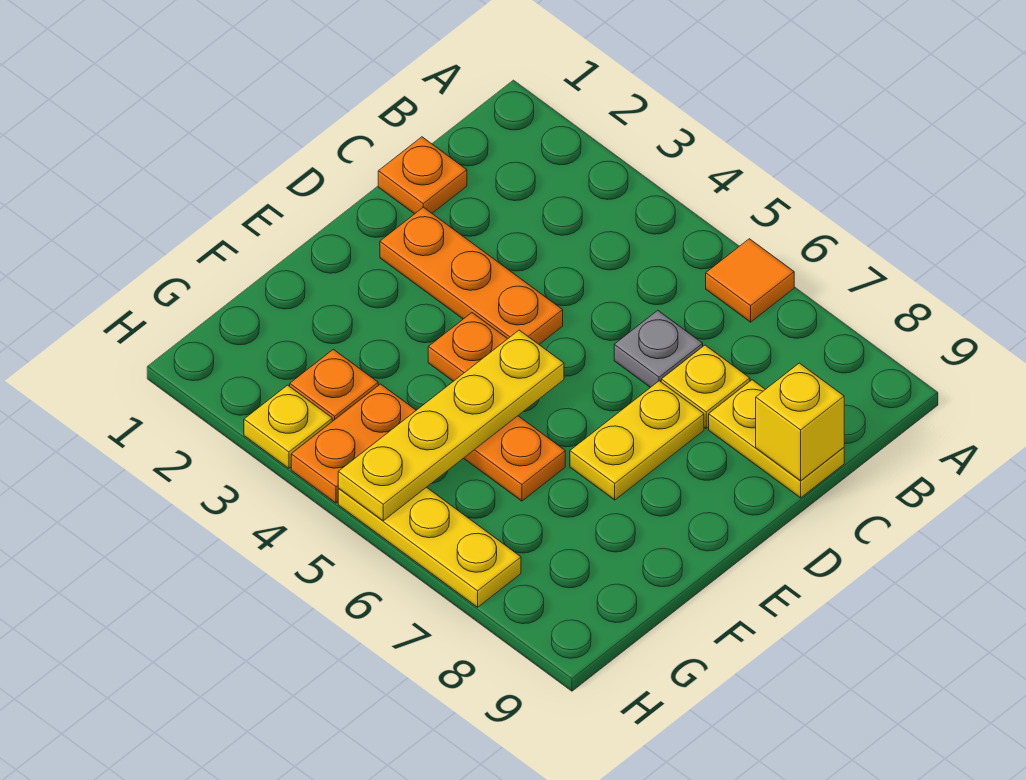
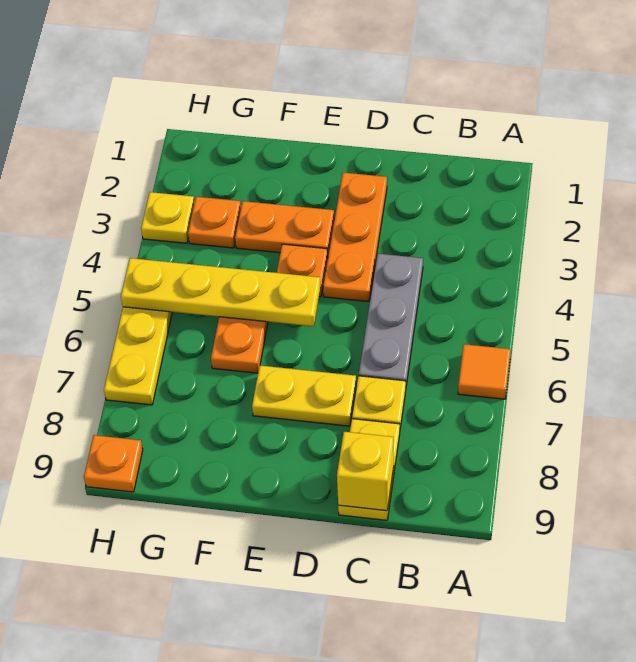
orange 1x1 plate [378,137,467,214] -> orange 1x1 plate moved to [84,435,143,492]
grey 1x1 plate [614,310,703,388] -> grey 1x3 plate [359,254,423,385]
orange 1x2 plate [291,384,416,503] -> orange 1x2 plate moved to [235,201,334,255]

